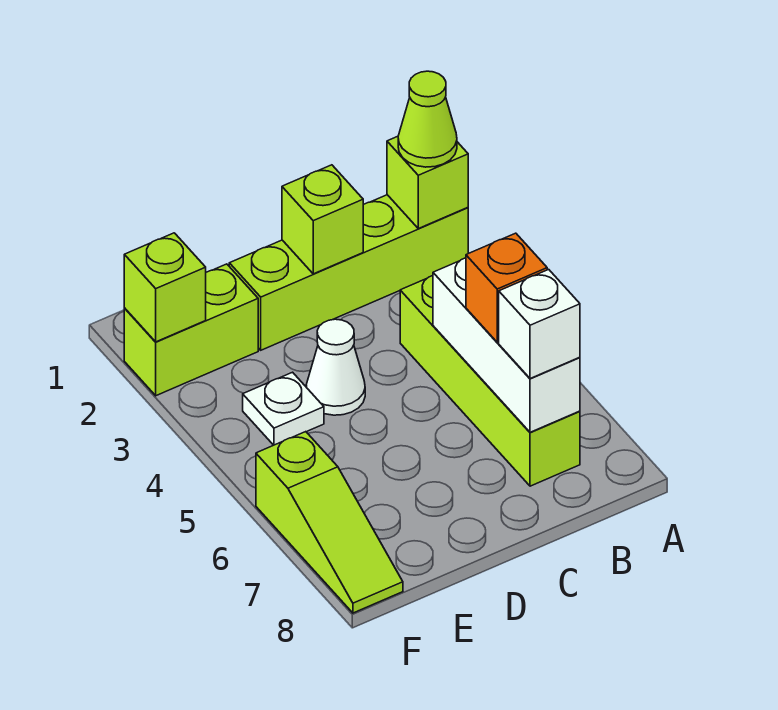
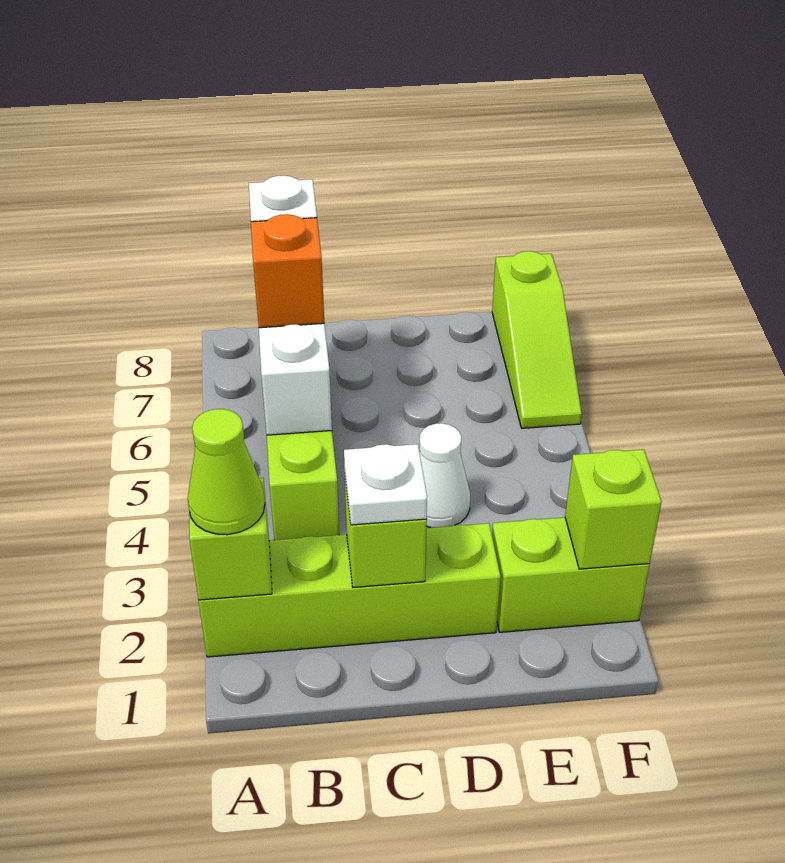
white 1x1 plate [243,372,324,445] -> white 1x1 plate moved to [344,444,427,525]
lime 1x3 slope [256,432,403,613] -> lime 1x3 slope turned to [492,251,582,428]

